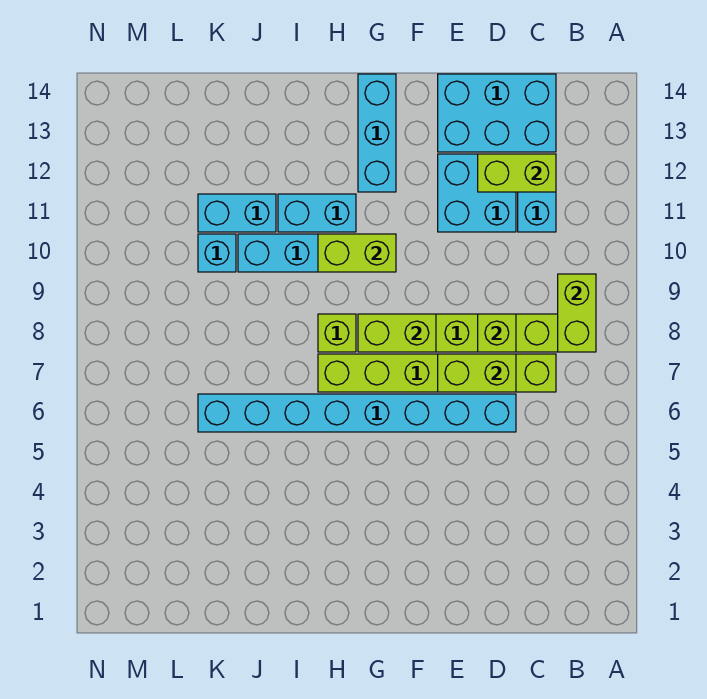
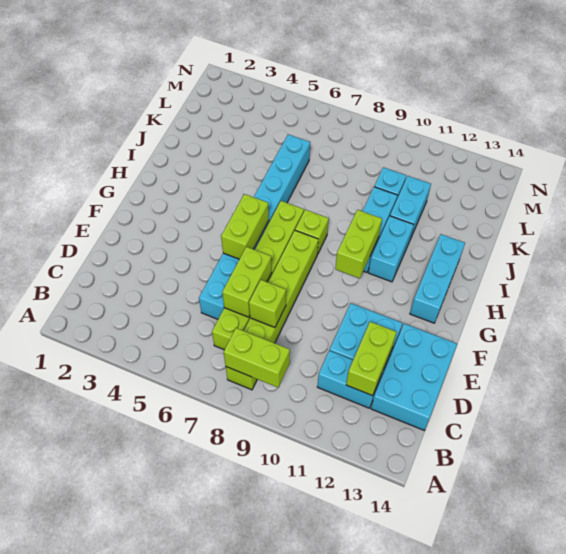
lime 1x2 brick [358,314,436,352] -> lime 1x2 brick moved to [221,194,269,259]
cyan 1x3 brick [358,74,396,192] -> cyan 1x3 brick turned to [410,234,465,323]

